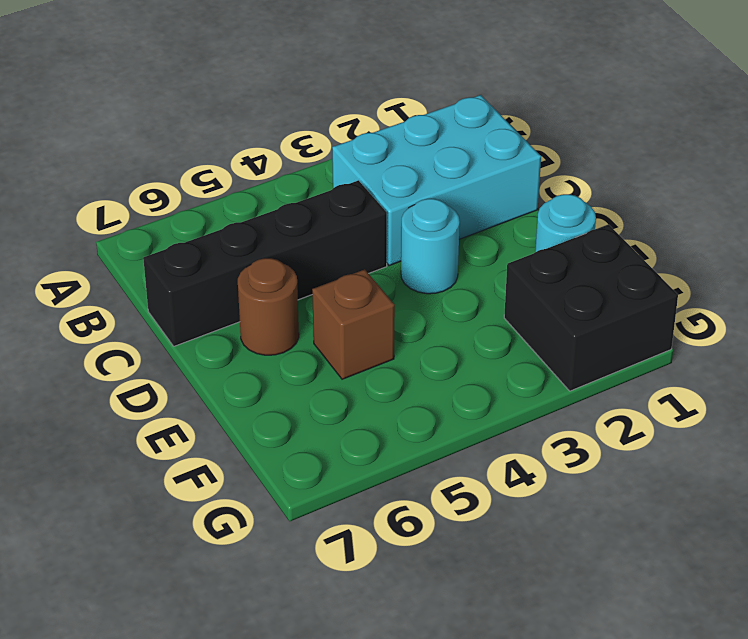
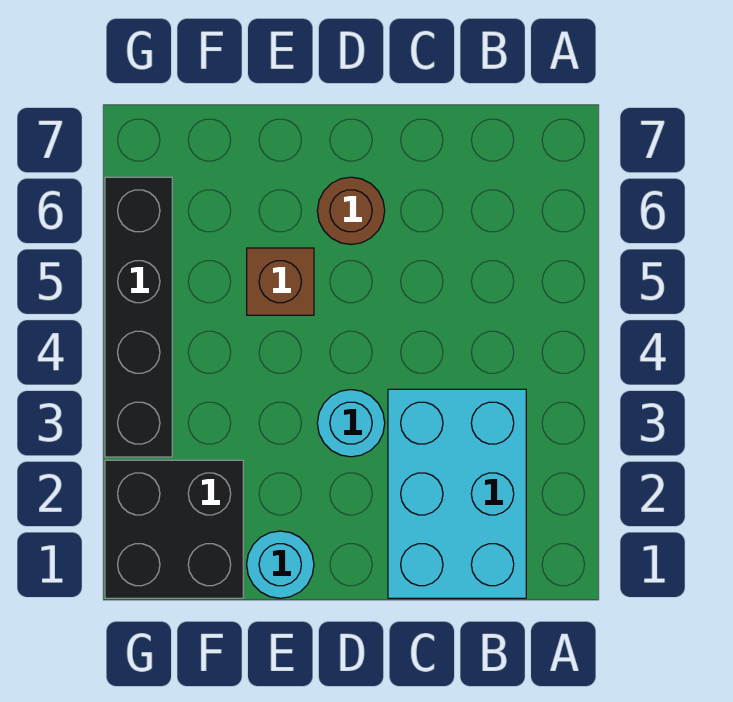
black 1x4 brick [143,180,387,346] -> black 1x4 brick moved to [105,177,172,457]

